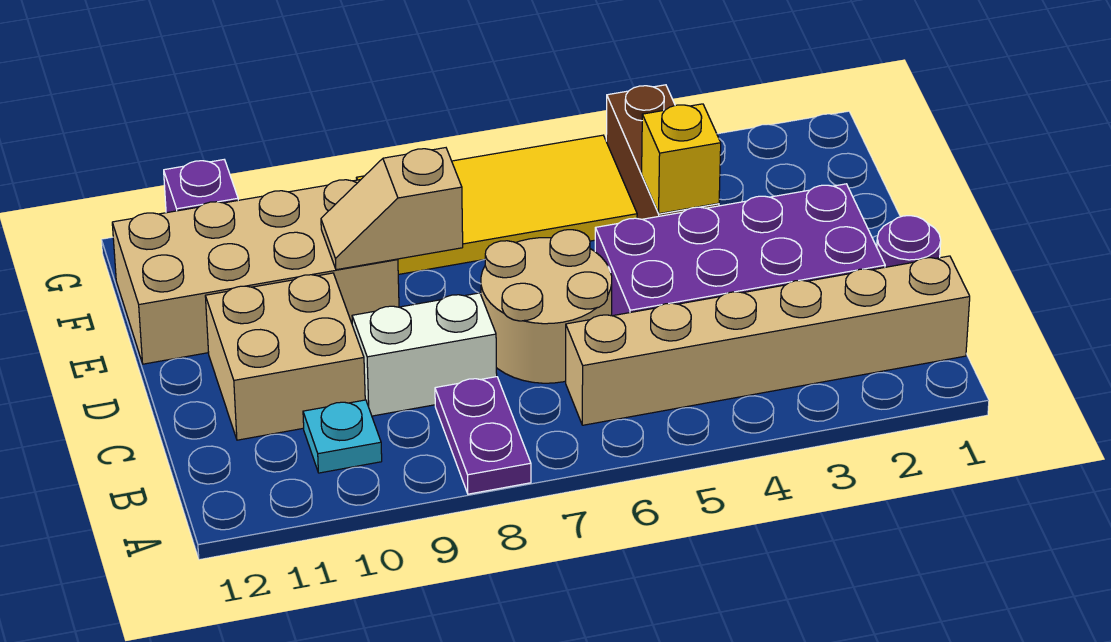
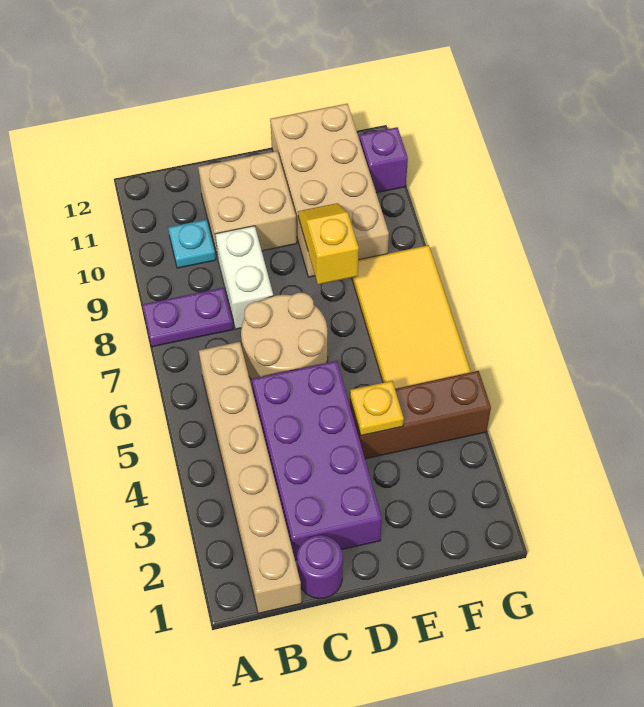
yellow 1x1 brick [642,104,721,214] -> yellow 1x1 plate [350,381,404,436]
tan 1x2 slope [321,148,463,270] -> yellow 1x2 slope [298,203,359,284]

